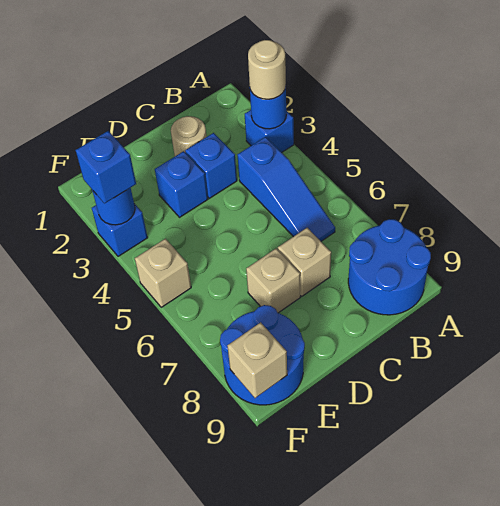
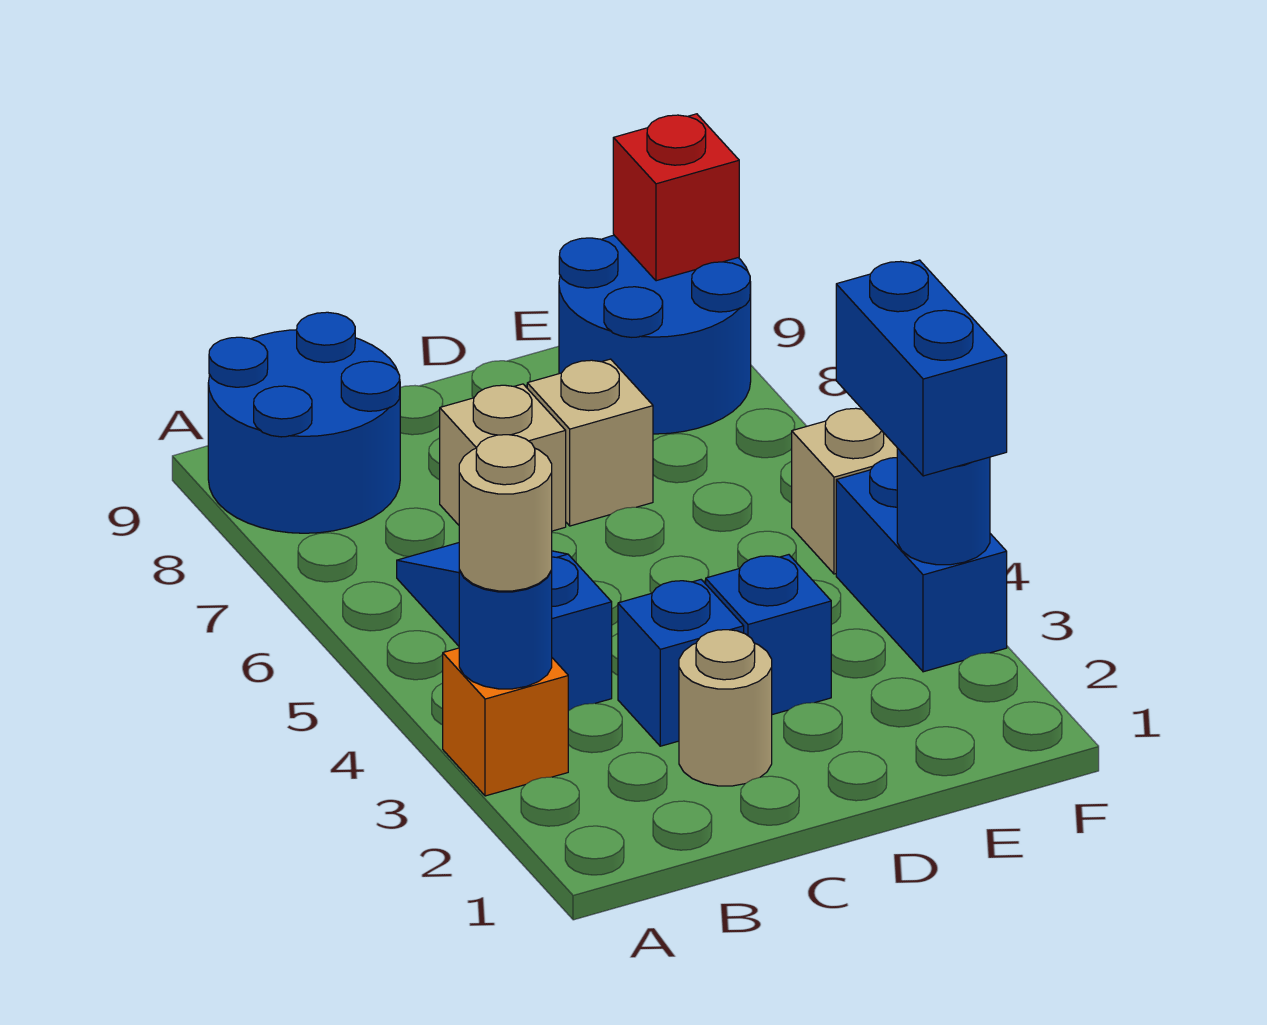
blue 1x1 brick [245,110,294,152] -> orange 1x1 brick [443,648,568,796]
blue 1x1 brick [92,204,148,256] -> blue 1x2 brick [836,458,1007,672]
blue 1x1 brick [76,131,136,204] -> blue 1x2 brick [836,260,1007,476]
tan 1x1 brick [227,322,287,398] -> red 1x1 brick [613,114,739,281]

